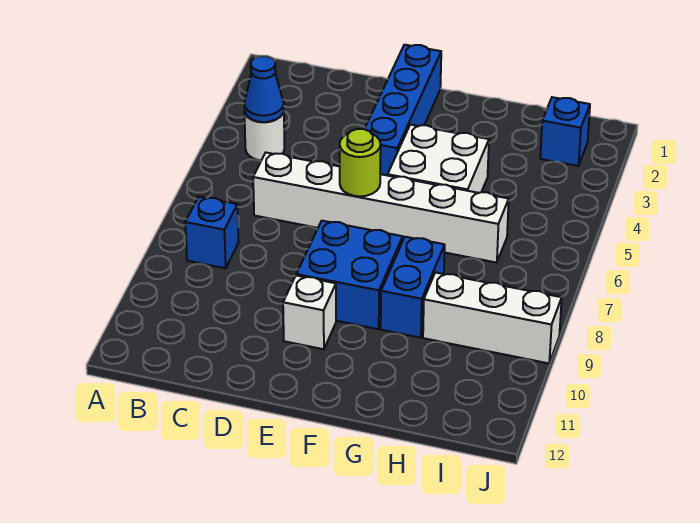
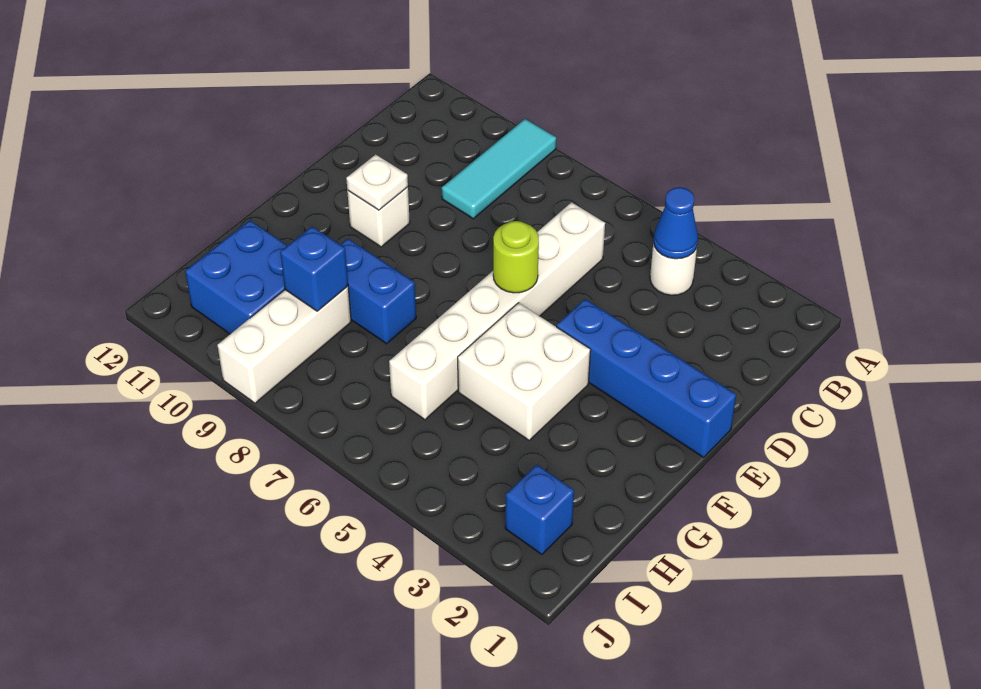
none -> cyan 1x3 tile [442,119,556,219]
blue 1x1 brick [185,197,238,268] -> blue 1x1 brick moved to [280,226,348,311]
blue 2x2 brick [296,221,403,329] -> blue 2x2 brick moved to [185,220,288,334]
none -> white 1x1 plate [346,155,408,210]

